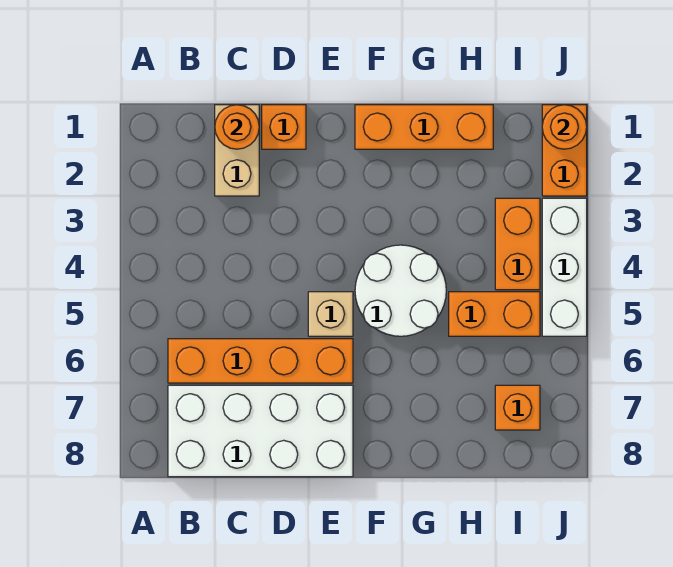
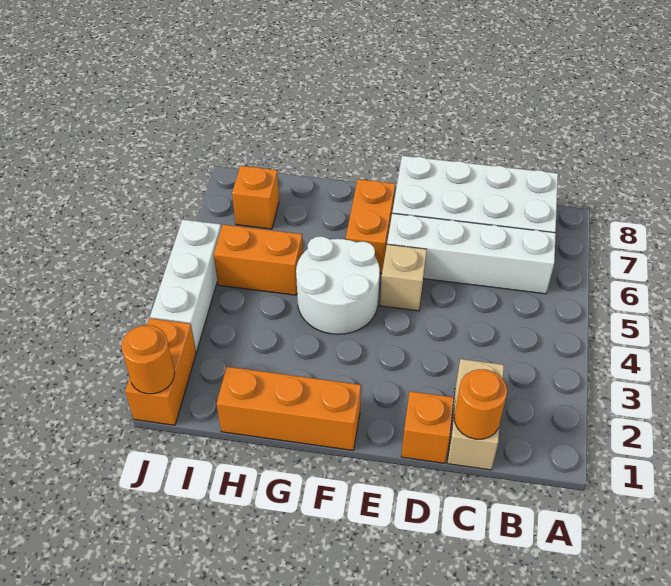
orange 1x4 brick [168,339,353,383] -> white 1x4 brick [387,213,556,294]
orange 1x2 brick [495,198,540,290] -> orange 1x2 brick moved to [346,179,395,273]

